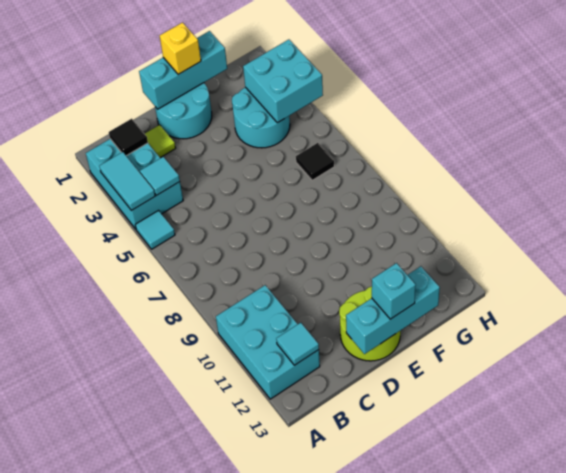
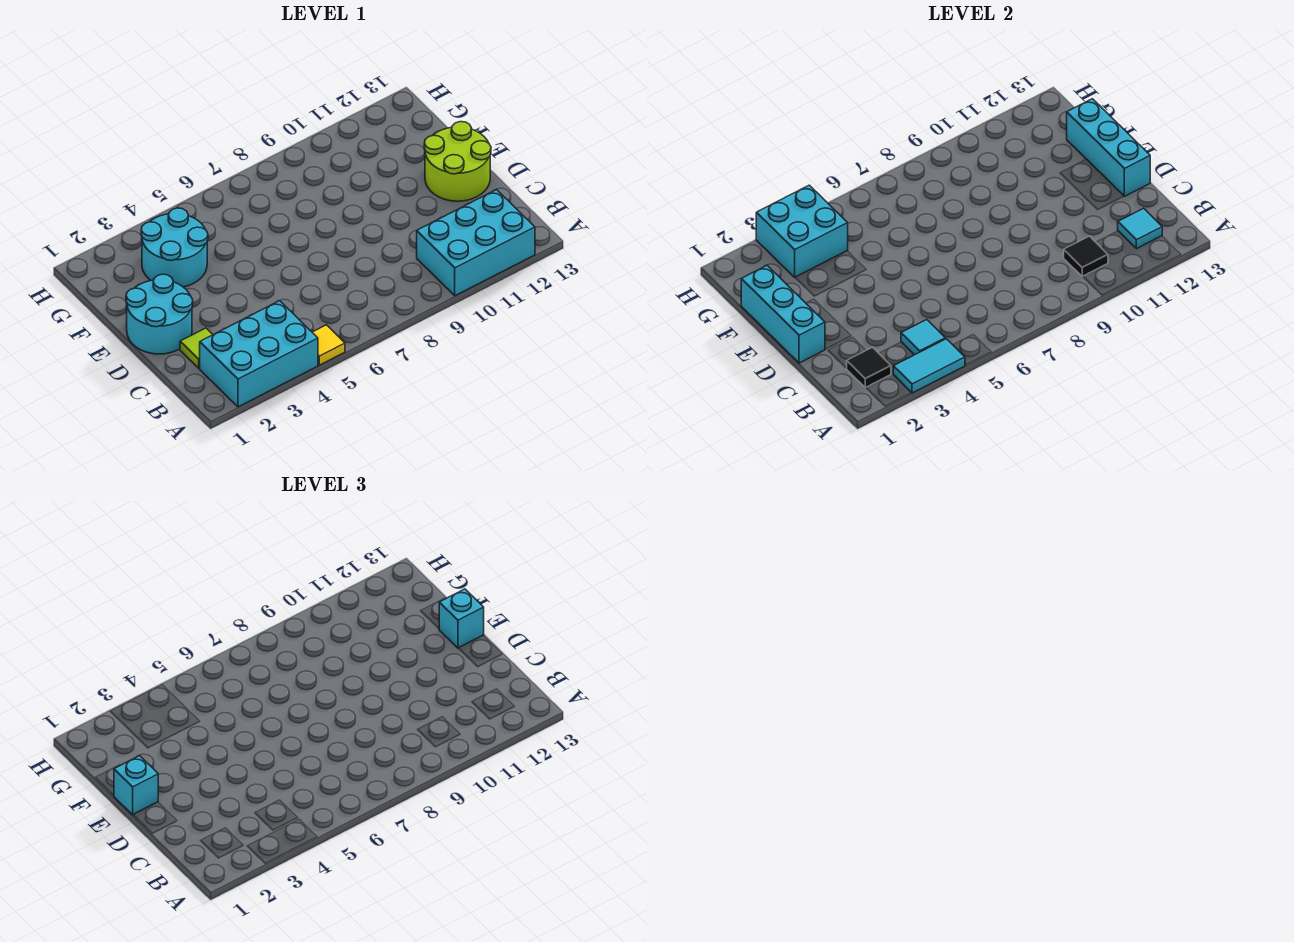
cyan 1x1 tile [135,211,175,249] -> yellow 1x1 tile [312,325,345,365]
yellow 1x1 brick [160,22,201,74] -> cyan 1x1 brick [114,756,158,815]
black 1x1 tile [296,143,334,180] -> black 1x1 tile moved to [1064,236,1108,277]

